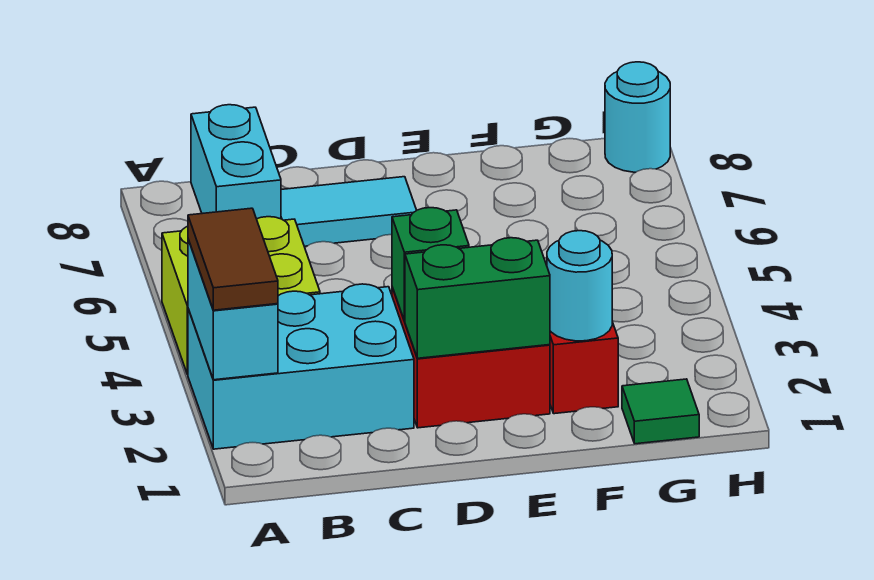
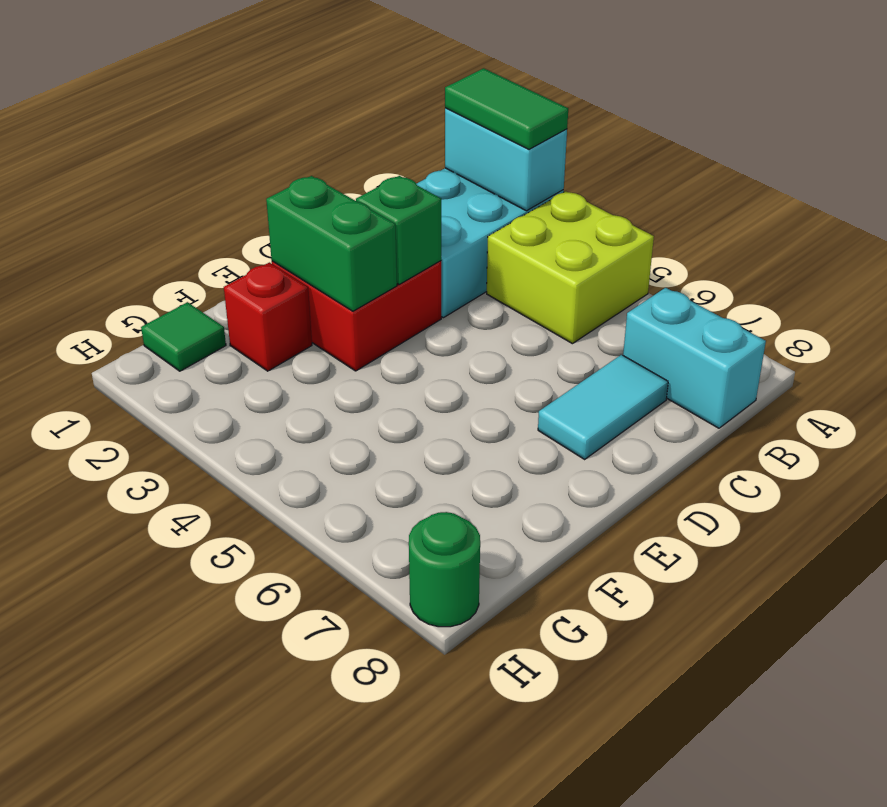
brown 1x2 tile [188,208,278,310] -> green 1x2 tile [445,68,568,149]
green 1x2 brick [405,238,550,358] -> green 1x2 brick turned to [266,176,397,311]
cyan 1x1 round brick [547,231,612,341] -> none
cyan 1x1 round brick [605,62,670,172] -> green 1x1 round brick [409,512,480,627]

